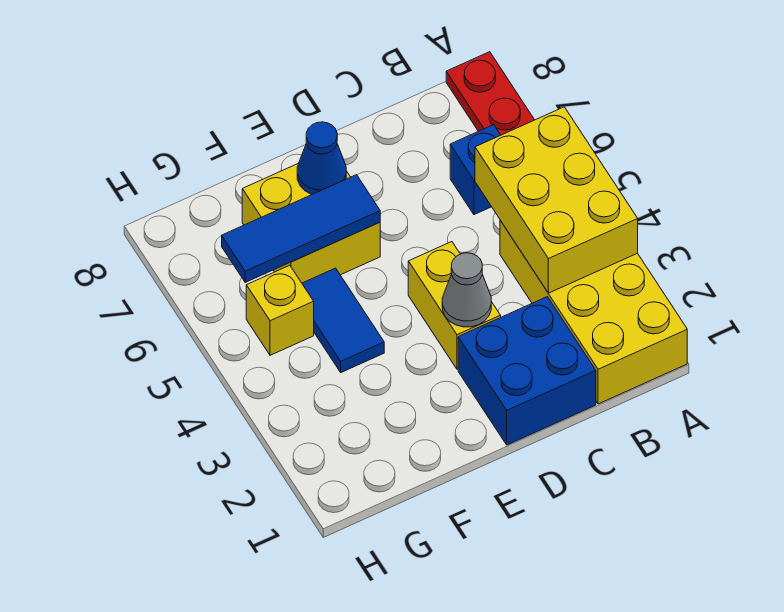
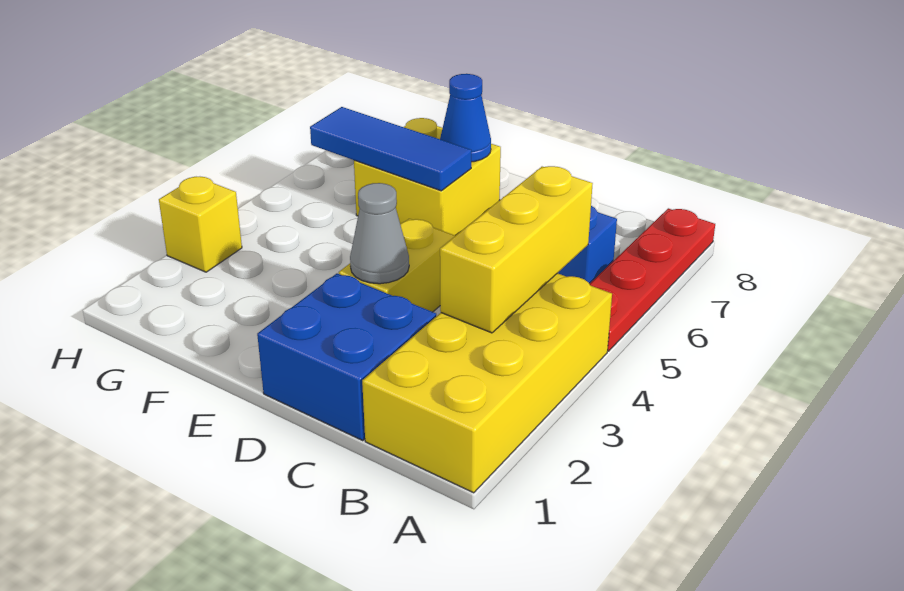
yellow 2x3 brick [475,107,638,293] -> yellow 1x3 brick [440,166,593,333]
blue 1x2 tile [302,268,384,372] -> none
yellow 1x1 brick [246,265,314,355] -> yellow 1x1 brick moved to [159,177,242,272]

